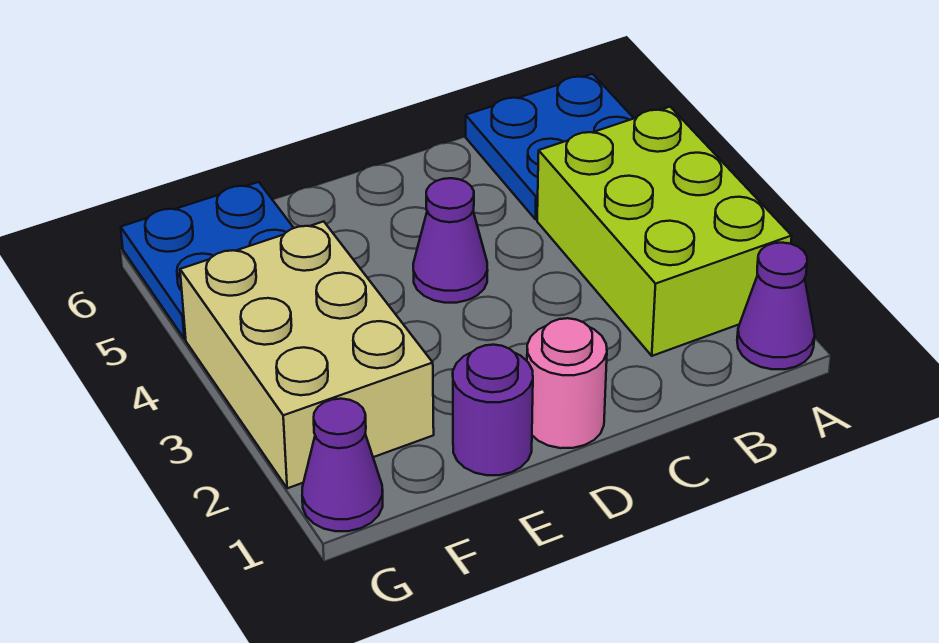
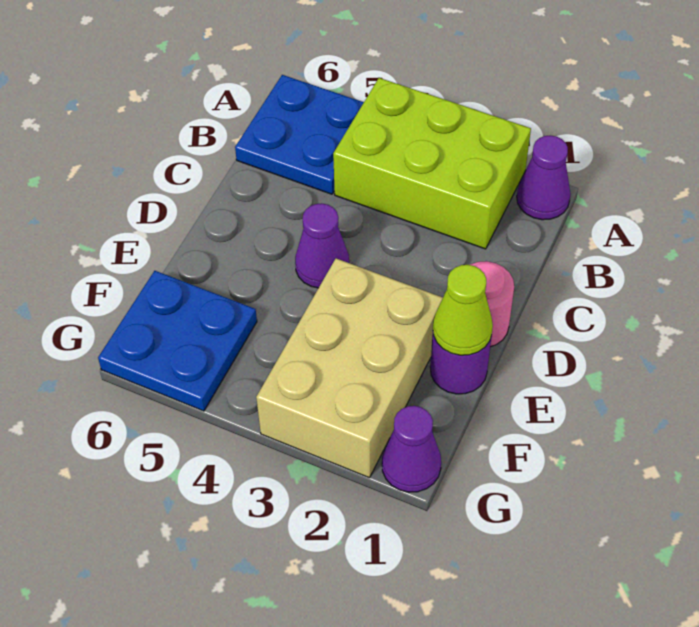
none -> lime 1x1 cone [433,265,493,355]
tan 2x3 brick [180,221,434,488] -> tan 2x3 brick turned to [256,258,443,478]

